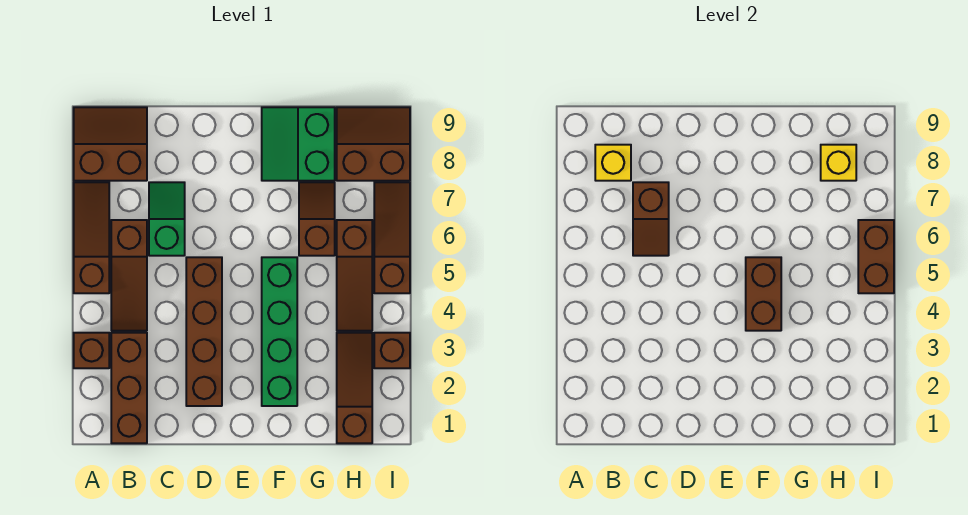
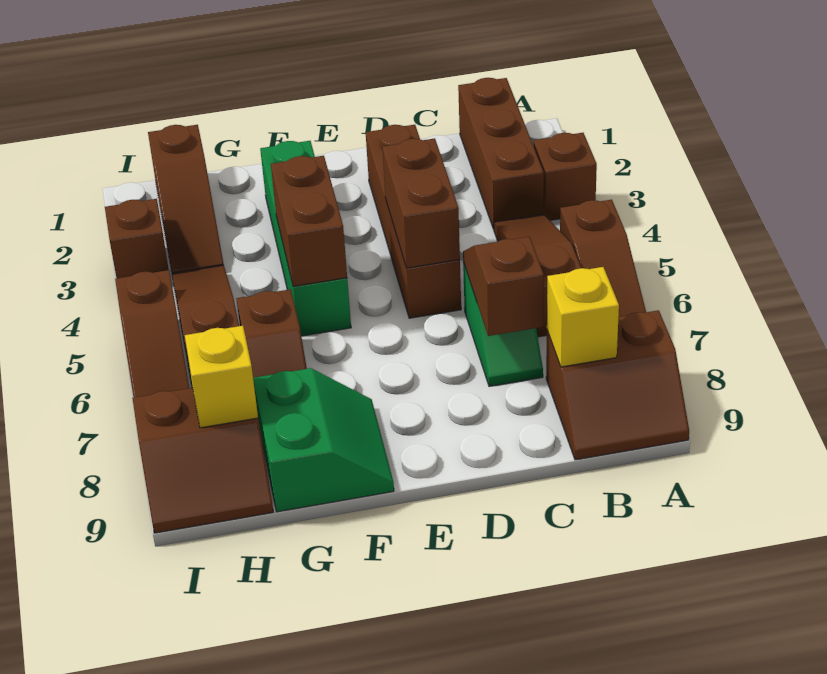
brown 1x2 brick [858,220,894,293] -> brown 1x2 brick moved to [382,138,460,268]

